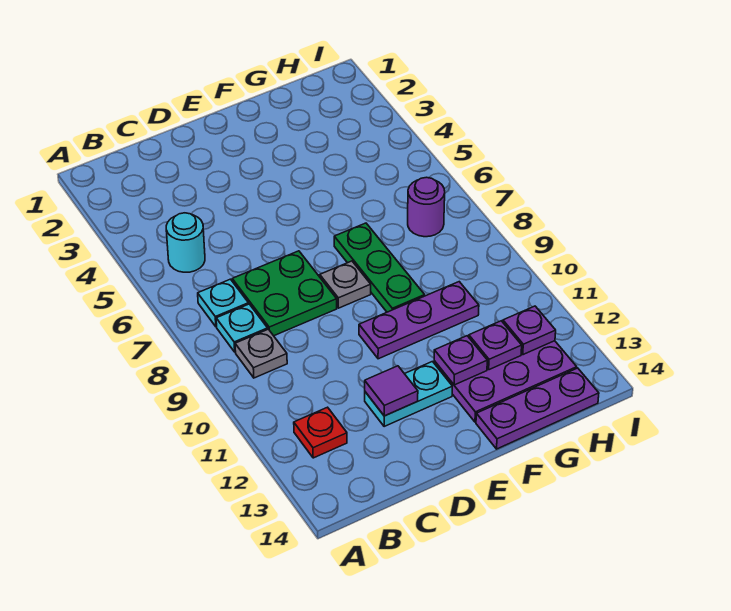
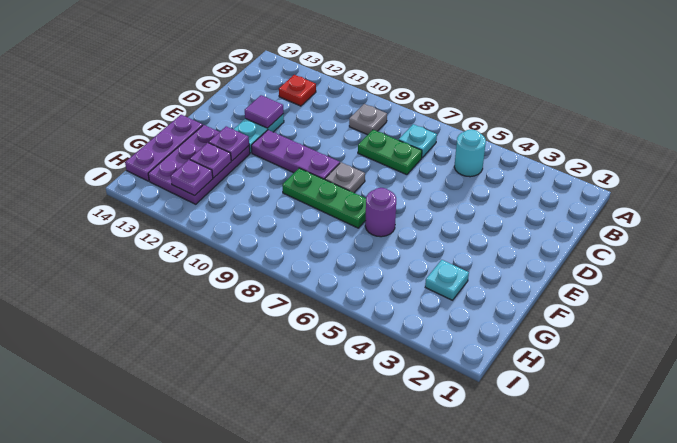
cyan 1x1 plate [216,304,268,352] -> cyan 1x1 plate moved to [425,260,469,300]
green 2x2 plate [232,251,337,336] -> green 1x2 plate [358,130,422,175]
purple 1x3 plate [359,282,479,359] -> purple 1x3 plate turned to [251,130,340,180]
purple 1x1 round brick [408,177,445,237] -> purple 1x1 round brick moved to [365,188,396,237]

